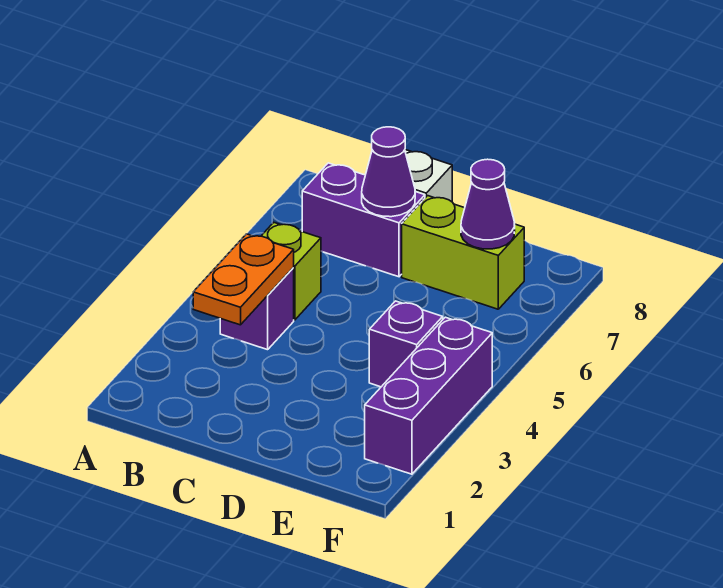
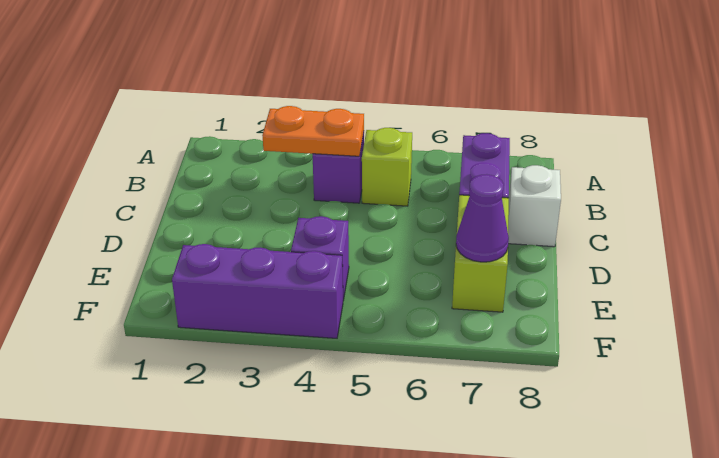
purple 1x1 cone [362,127,415,217] -> none

